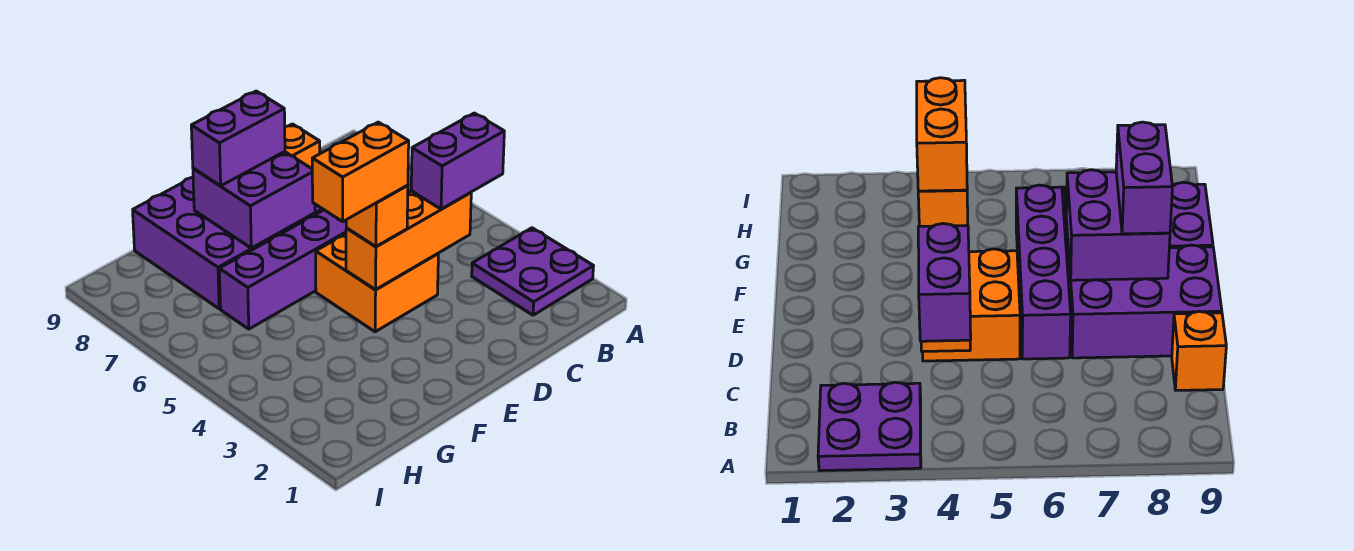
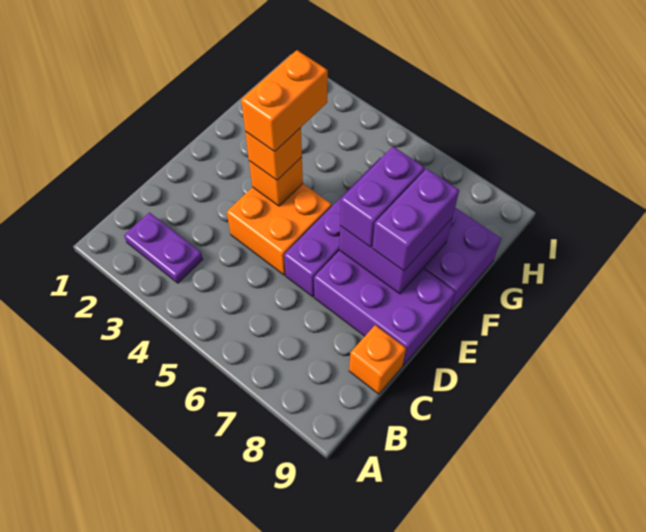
purple 2x2 plate [472,228,593,315] -> purple 1x2 plate [124,212,203,283]
purple 1x2 brick [411,113,504,209] -> purple 1x2 brick moved to [340,147,425,247]
orange 1x3 brick [346,191,471,290] -> orange 1x1 brick [249,157,303,206]

